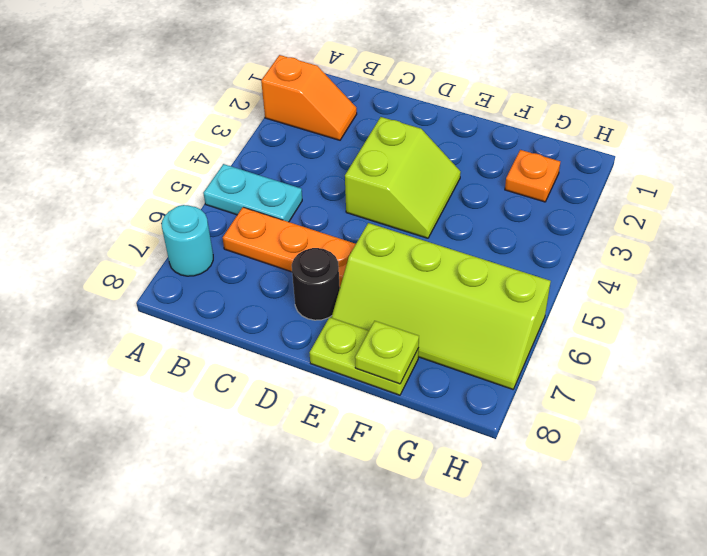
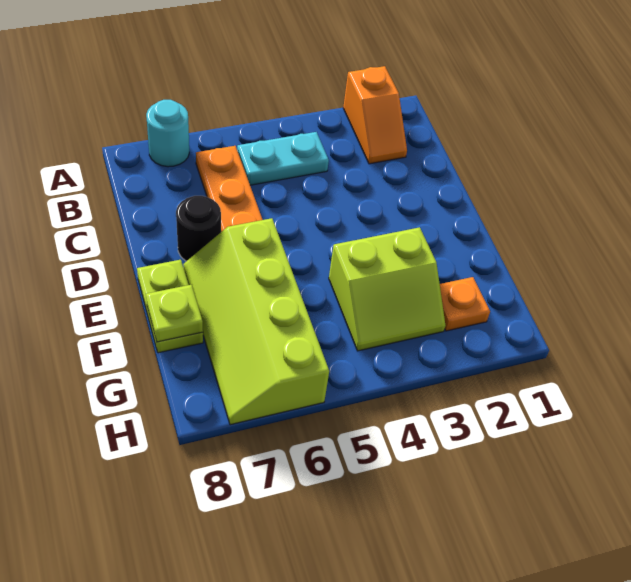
cyan 1x2 plate [203,164,302,222] -> cyan 1x2 plate turned to [237,132,329,185]
lime 2x2 slope [345,117,461,238] -> lime 2x2 slope moved to [329,227,445,351]

